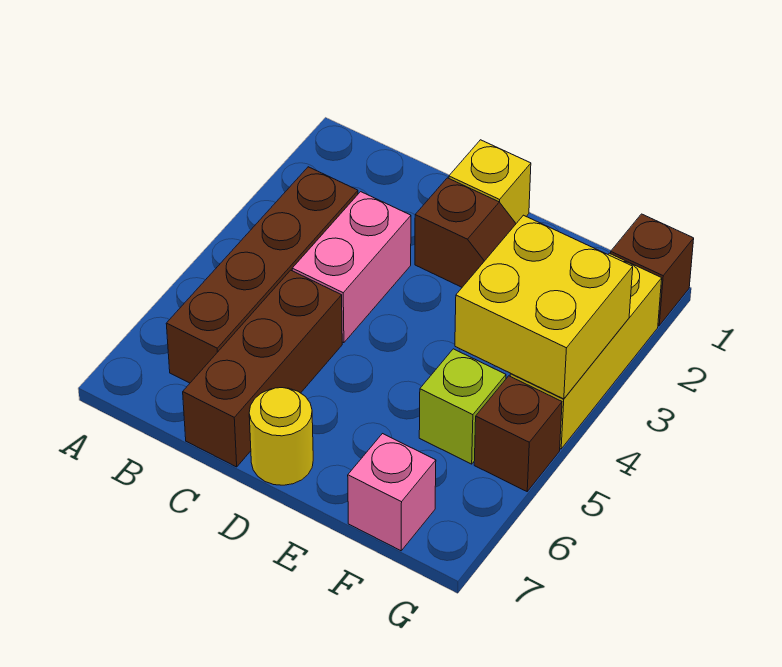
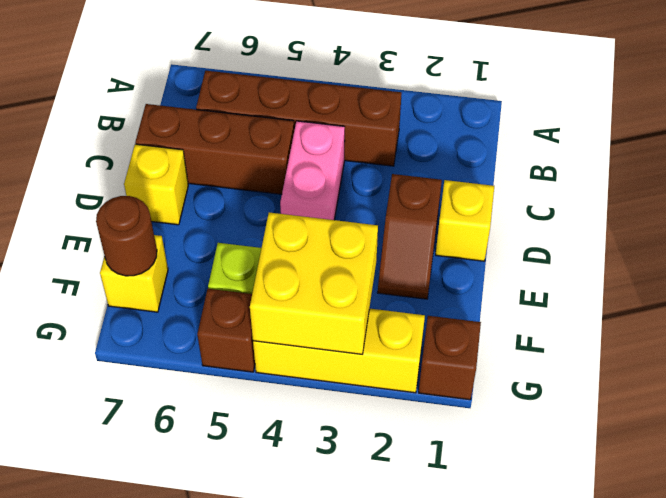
pink 1x2 brick [292,192,411,343] -> pink 1x2 brick turned to [280,121,345,220]
yellow 1x1 round brick [249,388,313,485] -> yellow 1x1 brick [124,144,188,225]
pink 1x1 brick [348,434,436,551] -> yellow 1x1 brick [100,235,168,312]
none -> brown 1x1 round brick [96,196,157,276]

